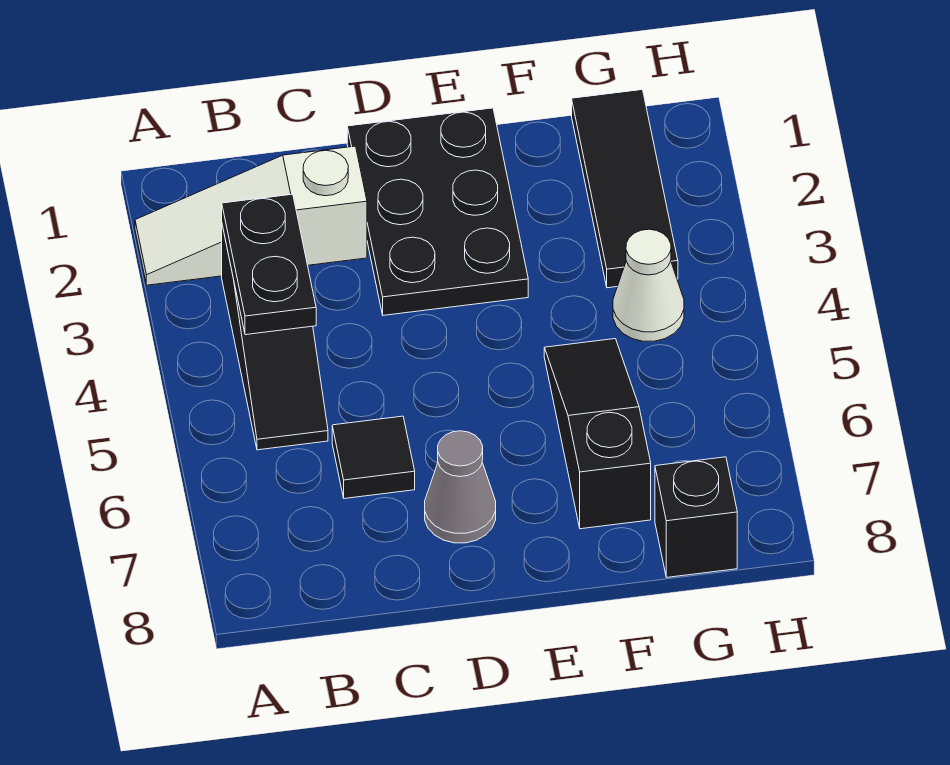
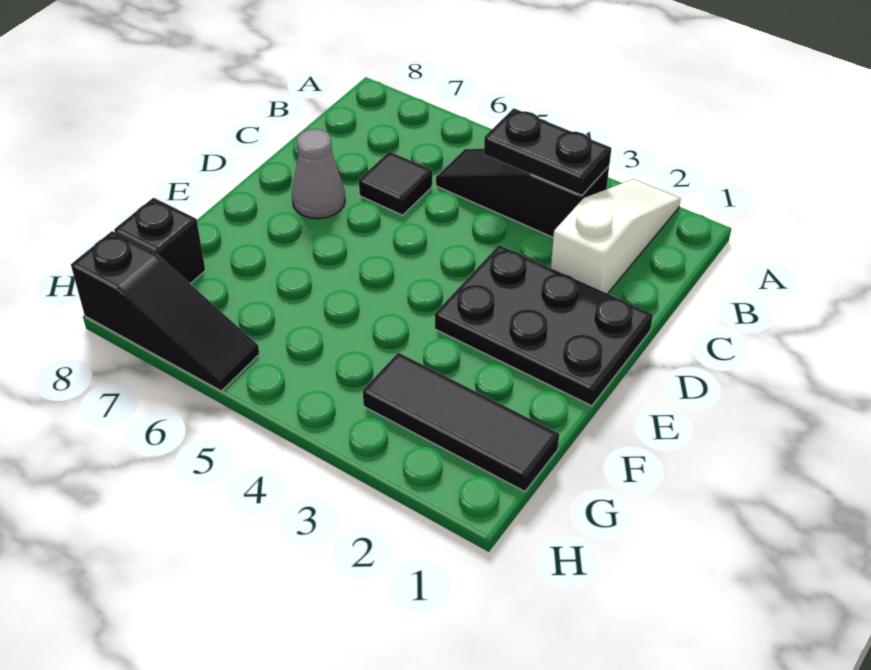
black 1x3 slope [544,339,651,529] -> black 1x3 slope moved to [71,231,259,391]
white 1x1 cone [613,229,684,341] -> none

